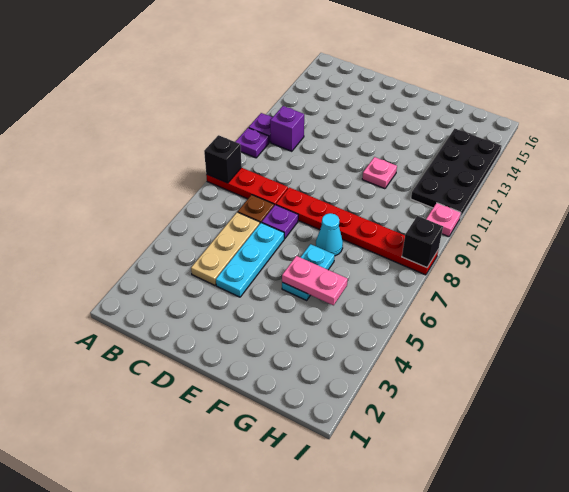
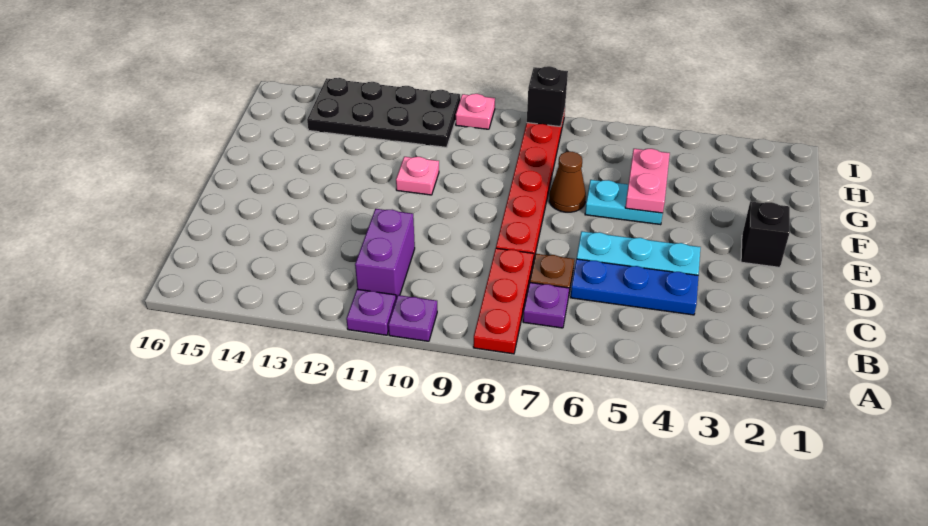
black 1x1 brick [204,135,242,183] -> black 1x1 brick moved to [741,201,790,267]
purple 1x1 brick [270,106,304,151] -> purple 1x2 brick [355,209,415,299]
tan 1x3 plate [191,212,260,285] -> blue 1x3 plate [571,259,699,315]
purple 1x1 plate [262,205,298,239] -> purple 1x1 plate moved to [523,283,569,328]
cyan 1x1 cone [316,213,343,256] -> brown 1x1 cone [549,152,586,212]

